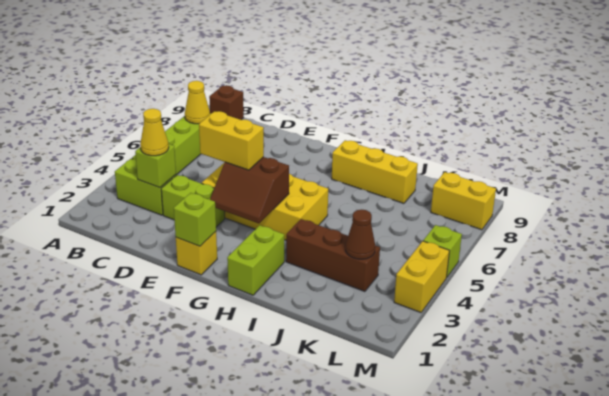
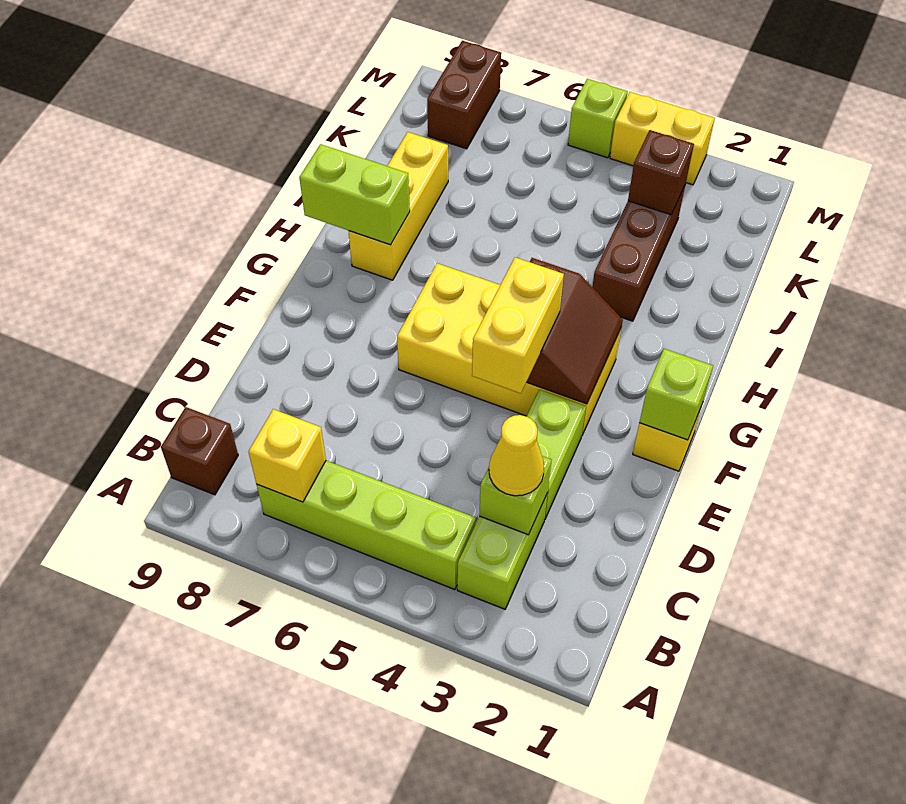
yellow 1x1 cone [185,81,210,124] -> yellow 1x1 brick [249,409,326,502]
yellow 2x4 brick [202,162,328,240] -> yellow 2x4 brick turned to [397,263,621,435]
lime 1x2 brick [227,225,284,295] -> lime 1x2 brick moved to [299,144,410,245]
brown 1x1 cone [346,210,375,259] -> brown 1x1 brick [628,130,694,215]
yellow 1x2 brick [431,172,496,230] -> brown 1x2 brick [427,41,501,149]

